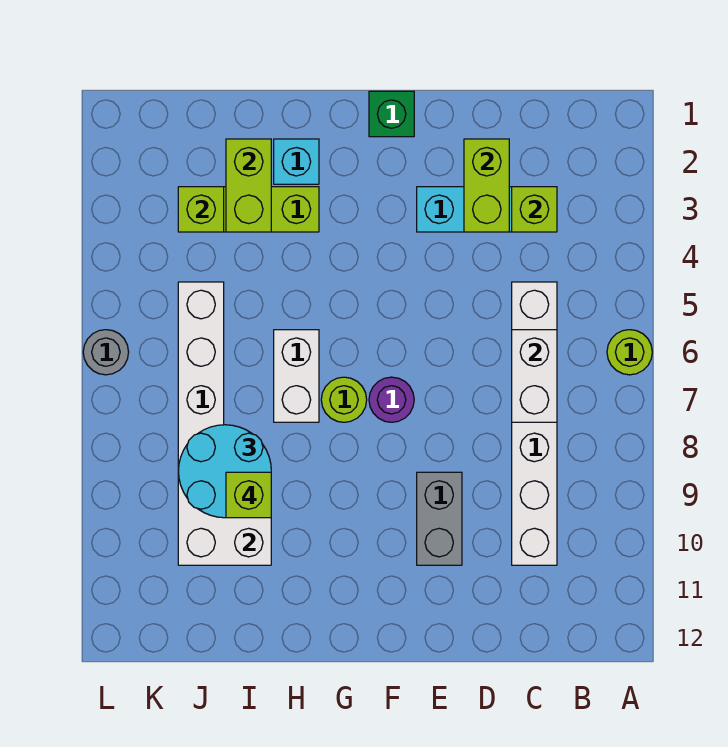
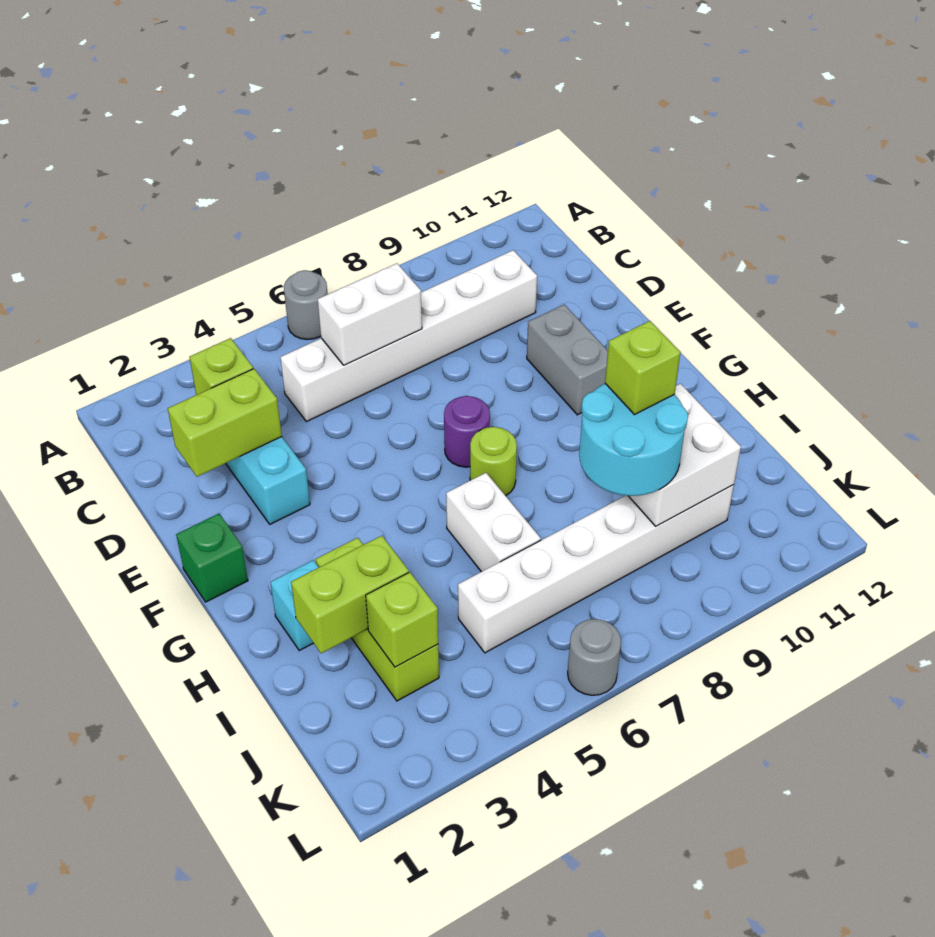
lime 1x1 round brick [607,330,652,375] -> grey 1x1 round brick [284,270,328,340]
grey 1x2 brick [417,472,462,565] -> grey 1x2 brick turned to [527,305,608,415]
white 1x2 brick [274,330,319,422] -> white 1x2 brick turned to [446,473,541,572]

